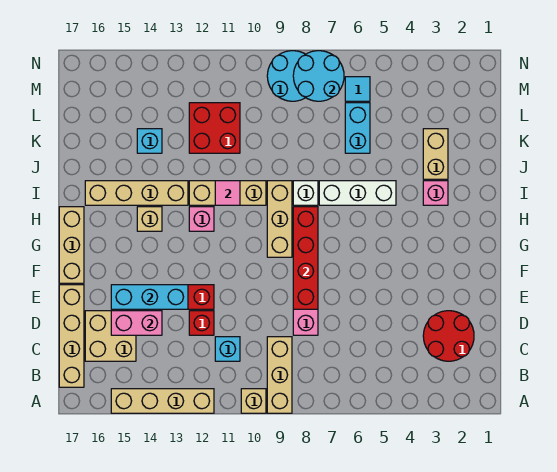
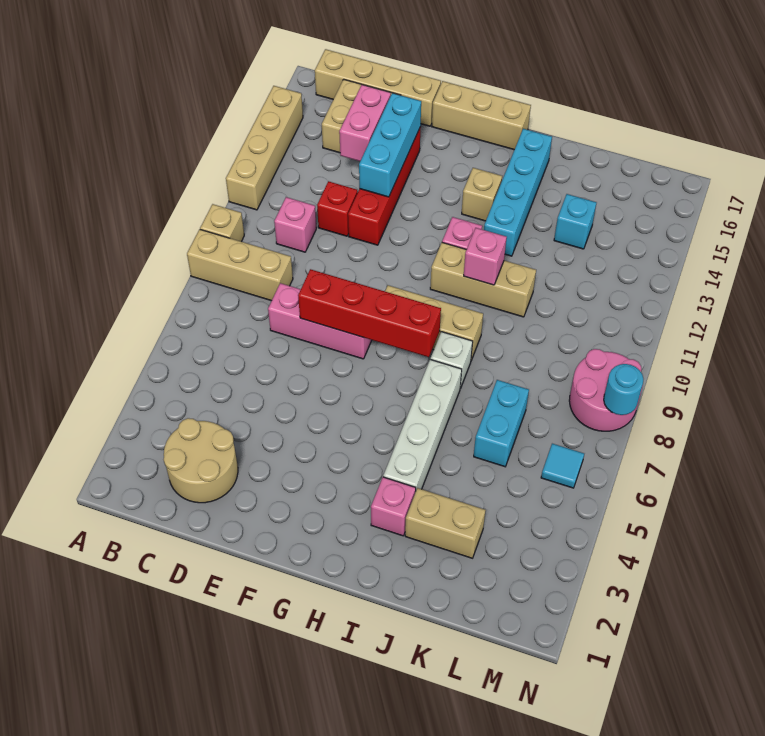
red 2x2 round brick [423,311,474,361] -> tan 2x2 round brick [164,418,238,503]
cyan 1x1 brick [215,337,240,361] -> pink 1x1 brick [274,197,316,252]
white 1x3 brick [319,181,396,205] -> white 1x4 brick [383,359,462,492]
tan 1x3 brick [189,181,266,205] -> tan 1x3 brick turned to [430,243,536,317]
pink 1x1 tile [215,181,240,205] -> pink 1x1 brick [464,228,507,285]
tan 1x4 brick [85,181,188,205] -> cyan 1x4 brick [484,129,552,256]
cyan 1x2 brick [345,103,370,153] -> cyan 1x2 brick turned to [474,380,529,467]
red 2x2 brick [189,103,240,153] -> none
cyan 2x2 round brick [293,51,344,101] -> cyan 1x1 round brick [604,364,643,415]
cyan 2x2 round brick [267,51,305,101] -> pink 2x2 round brick [569,349,643,431]

